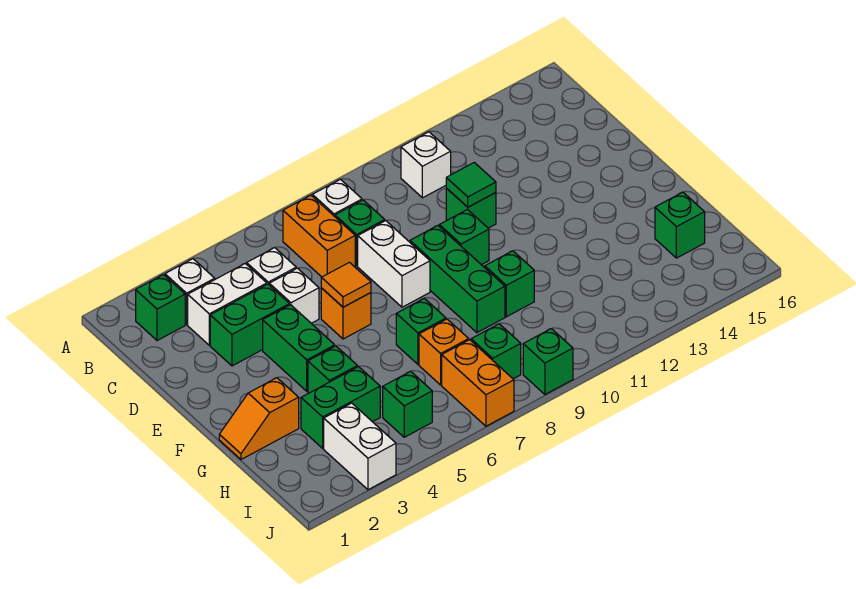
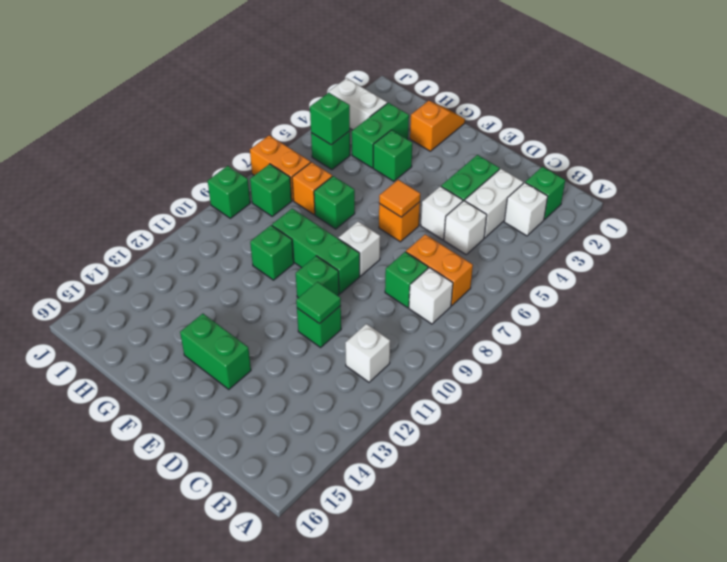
white 1x2 brick [358,221,430,307] -> white 1x1 brick [338,221,380,276]
green 1x2 brick [263,305,335,391] -> green 1x2 brick moved to [180,314,251,389]
green 1x1 brick [655,192,705,258] -> green 1x1 brick moved to [310,93,350,145]

